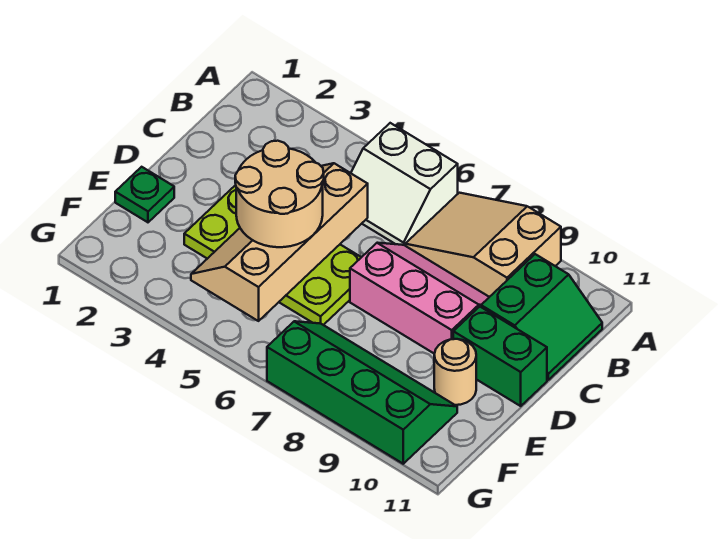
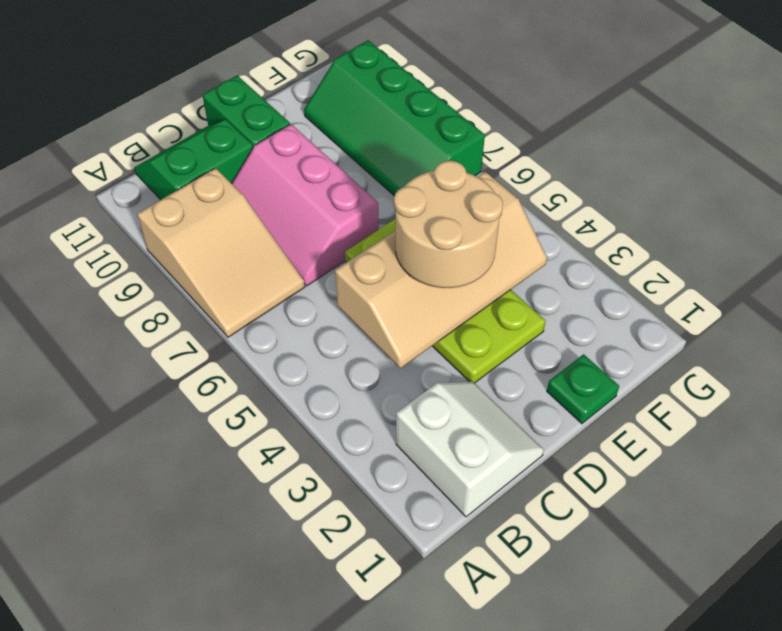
white 2x2 slope [351,123,458,245] -> white 2x2 slope moved to [396,382,544,517]
tan 1x1 round brick [434,339,476,405] -> none

